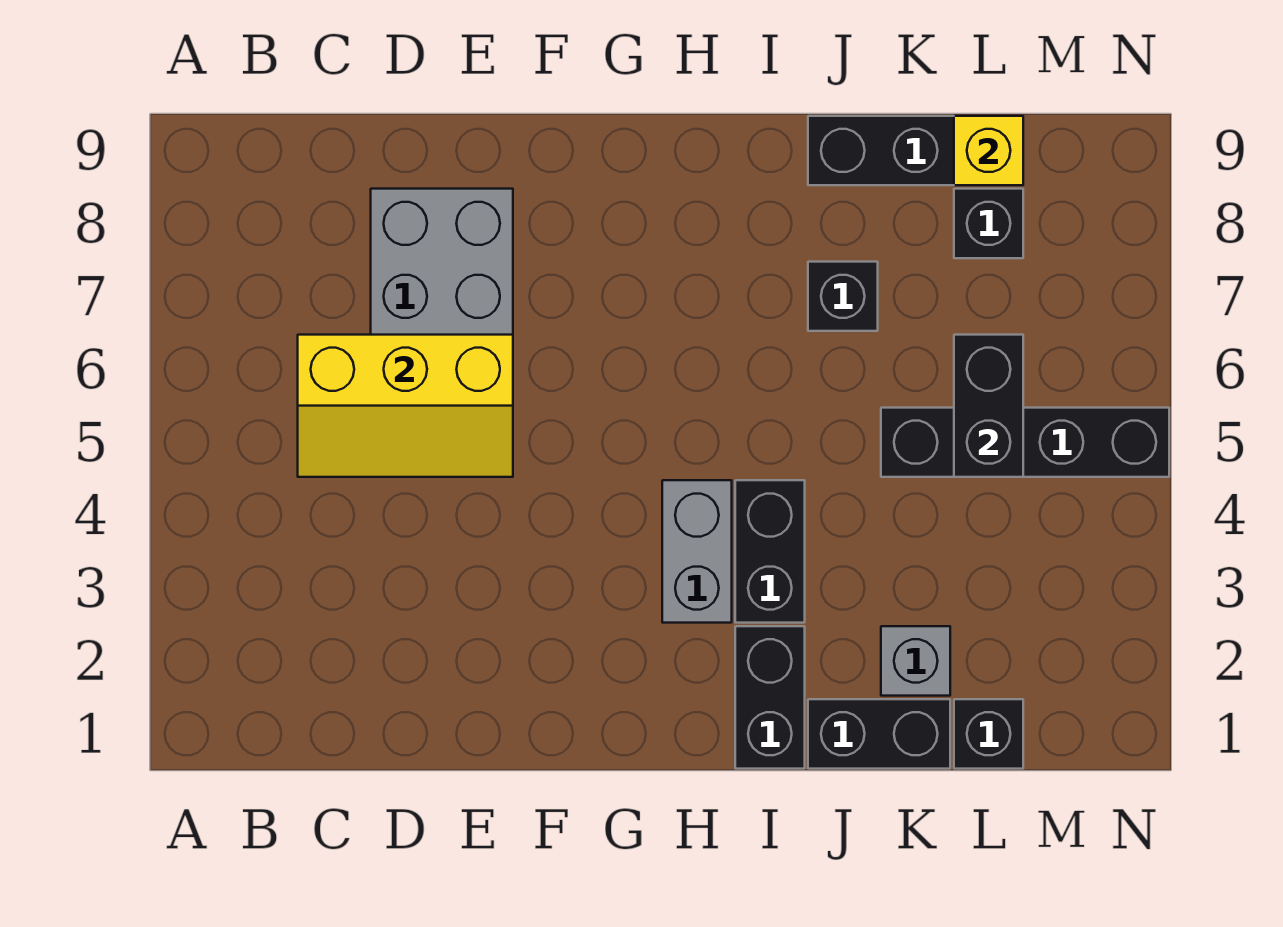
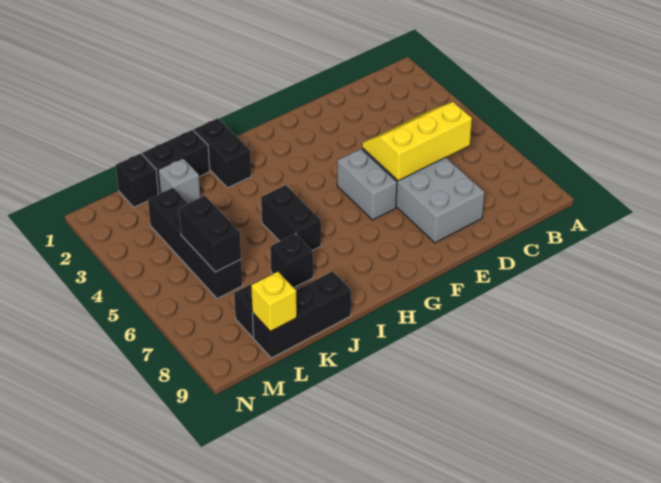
grey 1x2 brick [662,480,732,623] -> grey 1x2 brick moved to [337,149,397,220]
black 1x2 brick [735,480,805,623] -> black 1x2 brick moved to [261,185,321,251]
black 1x4 brick [881,408,1169,477] -> black 1x4 brick turned to [148,188,243,299]

